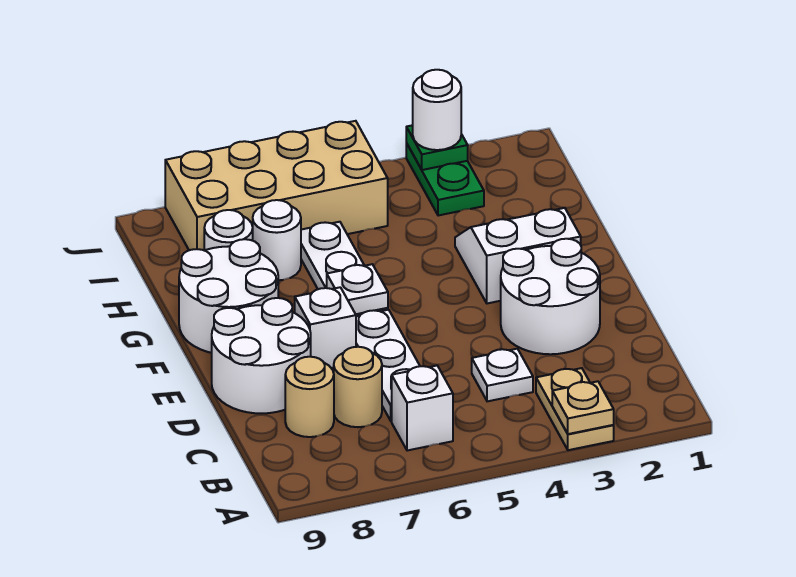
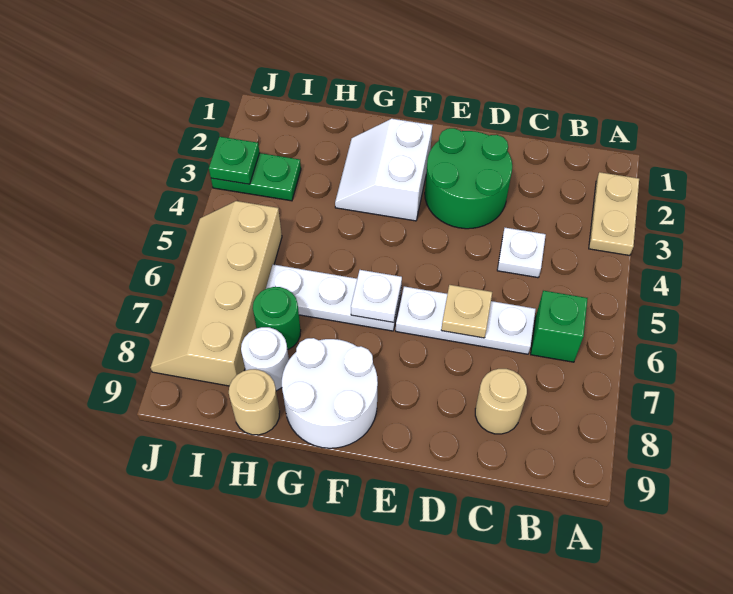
tan 1x2 plate [536,368,614,450] -> tan 1x2 plate turned to [589,172,639,256]
tan 1x1 plate [552,381,614,434] -> tan 1x1 plate moved to [441,285,492,338]
white 1x1 brick [392,366,453,451] -> green 1x1 brick [531,291,588,362]
tan 1x1 round brick [334,347,382,427] -> tan 1x1 round brick moved to [229,369,280,435]
white 2x2 round brick [501,239,600,354] -> green 2x2 round brick [425,128,512,229]
white 2x2 round brick [212,298,311,413] -> none
white 1x1 brick [295,287,356,368] -> none
white 1x1 round brick [253,200,301,280] -> green 1x1 round brick [253,287,301,350]
tan 2x4 brick [165,121,388,250] -> tan 2x4 slope [151,201,282,386]
white 1x1 round brick [413,70,461,150] -> none

